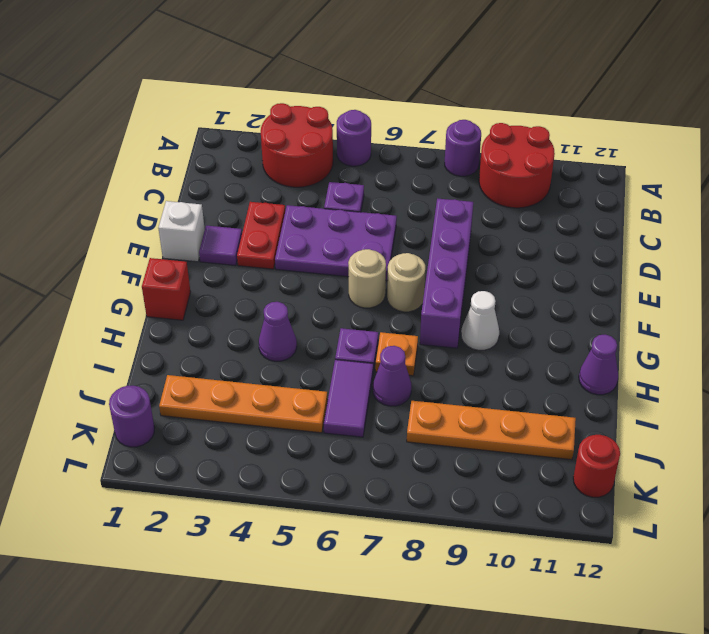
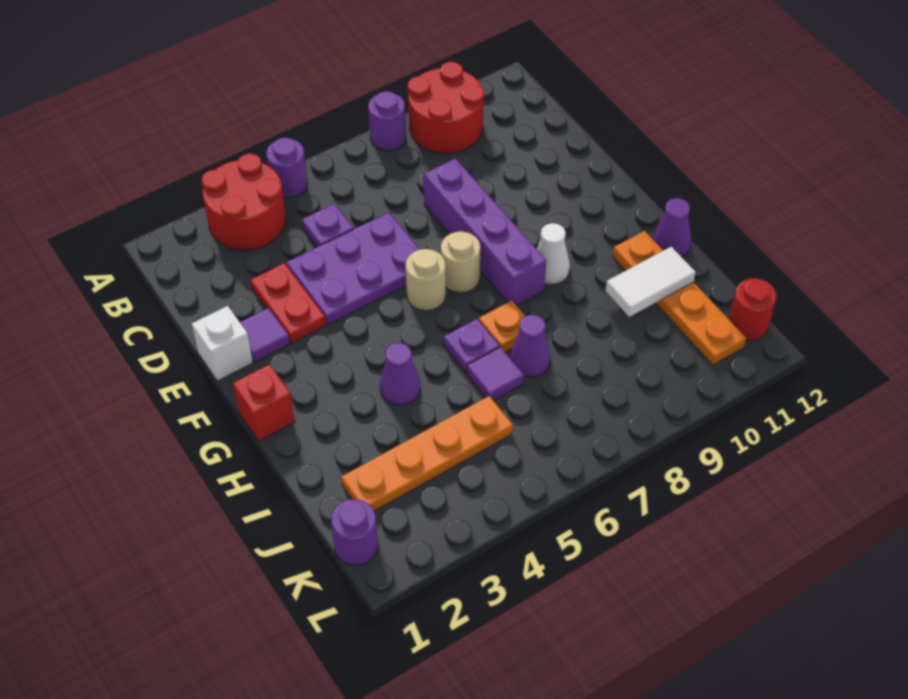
purple 1x2 tile [324,360,373,437] -> purple 1x1 tile [467,347,524,401]
none -> white 1x2 tile [605,247,696,317]
orange 1x4 plate [407,401,576,460] -> orange 1x4 plate turned to [613,231,746,365]

